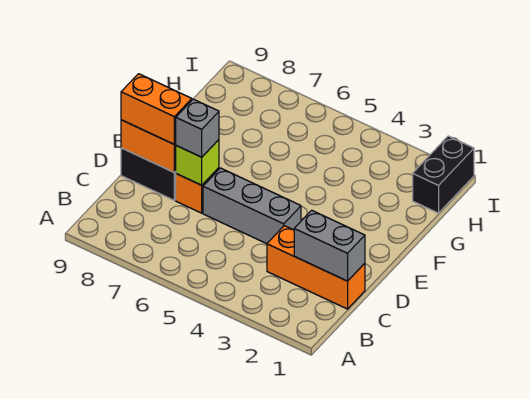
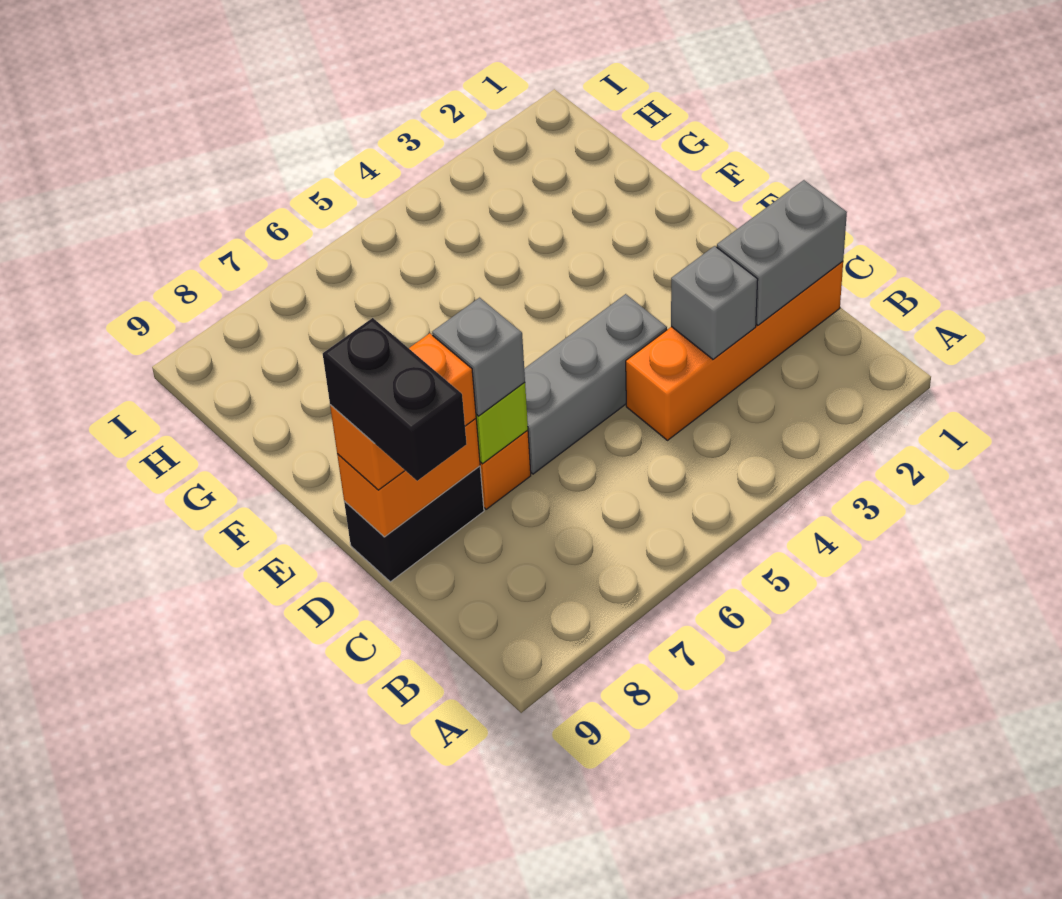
orange 1x3 brick [267,226,365,309] -> orange 1x4 brick [626,261,843,440]
none -> grey 1x1 brick [671,246,758,359]
black 1x2 brick [413,136,474,213] -> black 1x2 brick moved to [323,318,466,481]

